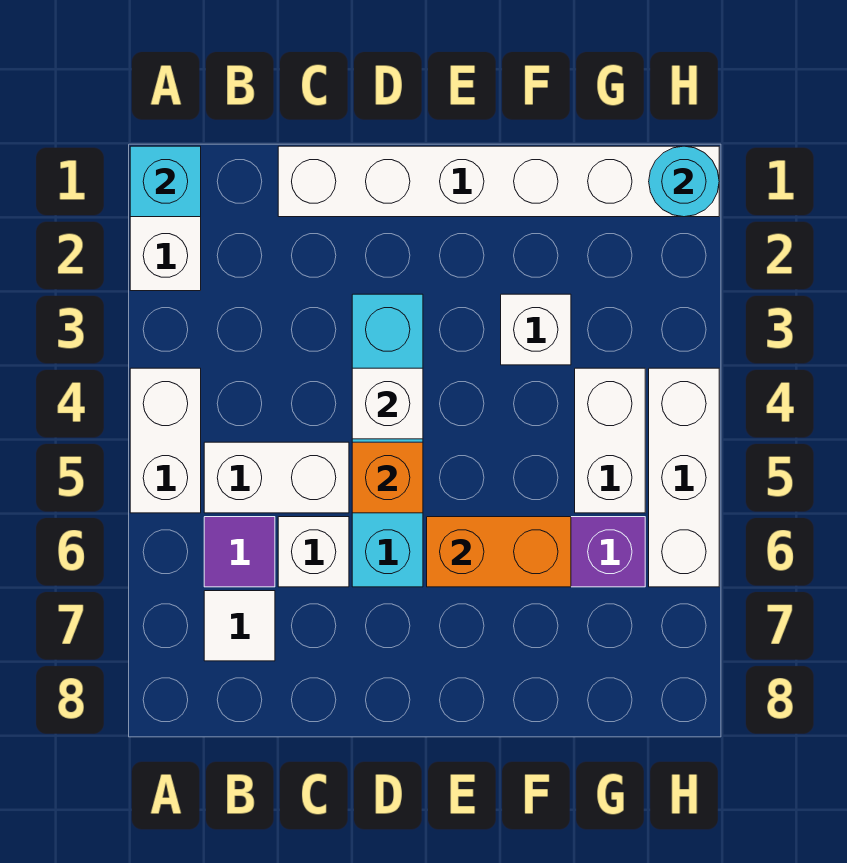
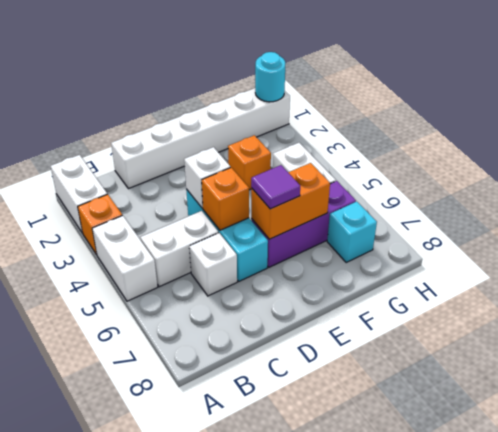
cyan 1x1 brick [130,146,201,217] -> cyan 1x1 brick moved to [327,202,377,263]
none -> orange 1x1 brick [78,194,122,255]
purple 1x1 tile [204,517,275,587] -> purple 1x1 tile moved to [251,165,300,209]
white 1x1 tile [204,591,275,661] -> none
cyan 1x4 brick [352,294,423,587] -> cyan 1x3 brick [186,189,268,281]
white 1x1 brick [501,294,571,365] -> orange 1x1 brick [228,135,271,190]
white 1x3 brick [649,368,719,587] -> none

